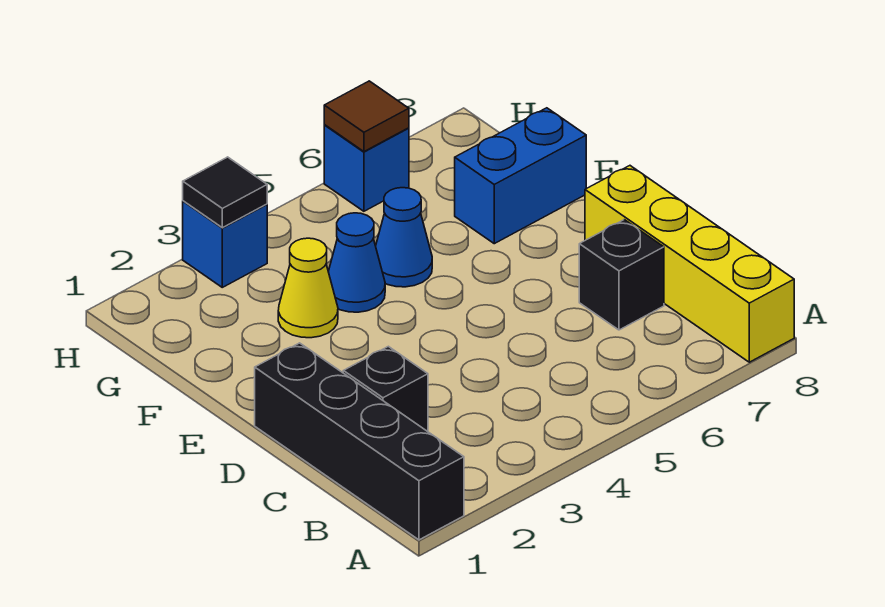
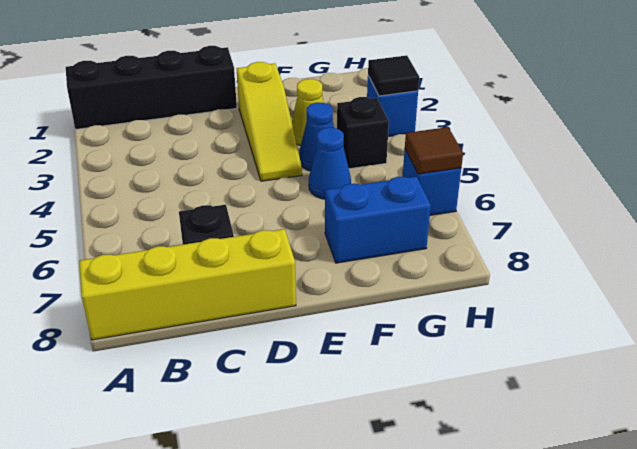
black 1x1 brick [343,346,428,432] -> black 1x1 brick moved to [337,97,389,169]
none -> yellow 1x3 slope [237,62,302,181]
blue 1x2 brick [455,108,586,244] -> blue 1x2 brick turned to [325,177,431,263]

